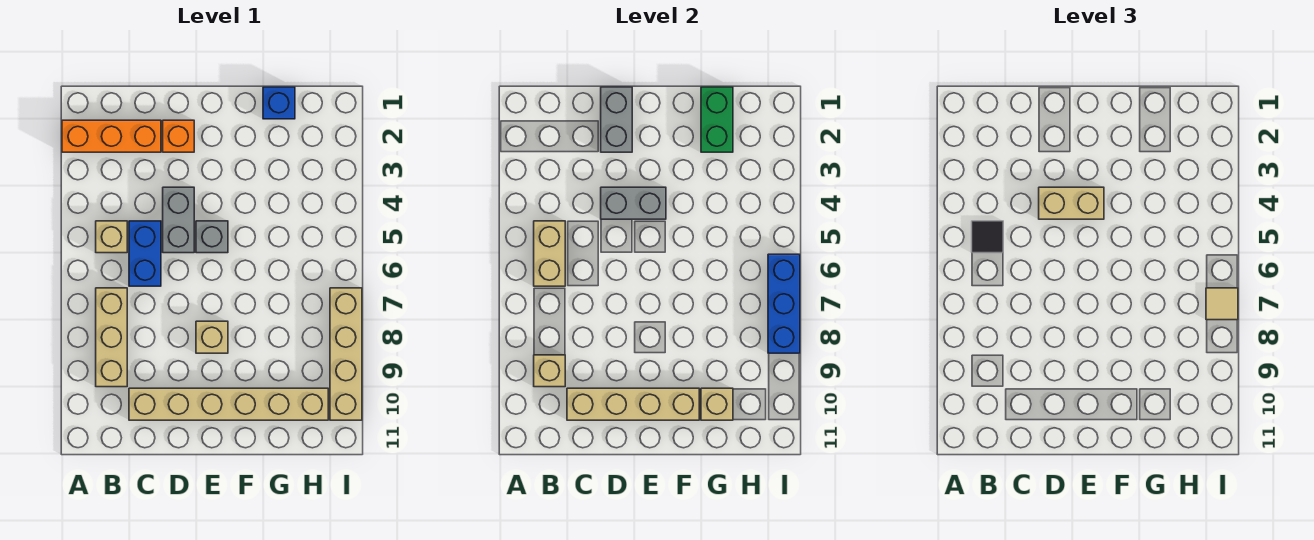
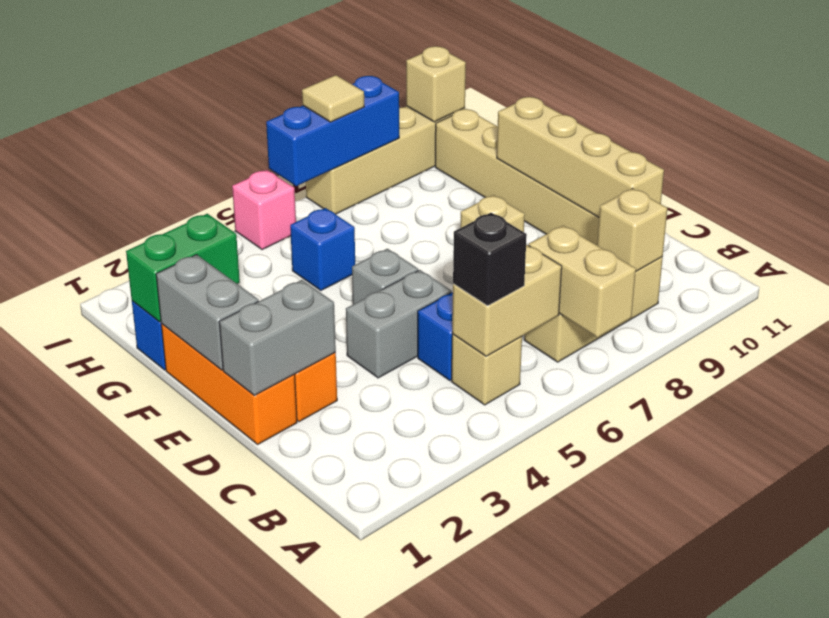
orange 1x3 brick [62,120,161,152] -> orange 1x3 brick moved to [161,324,297,444]
black 1x1 tile [972,221,1003,253] -> black 1x1 brick [453,213,527,306]
grey 1x2 brick [601,187,666,219] -> grey 1x2 brick moved to [156,255,259,370]
tan 1x2 brick [1039,187,1104,219] -> tan 1x2 brick moved to [529,225,636,338]
none -> blue 1x1 brick [290,208,355,291]
tan 1x1 brick [701,388,733,420] -> tan 1x1 brick moved to [406,46,466,122]
none -> pink 1x1 brick [232,170,296,250]

